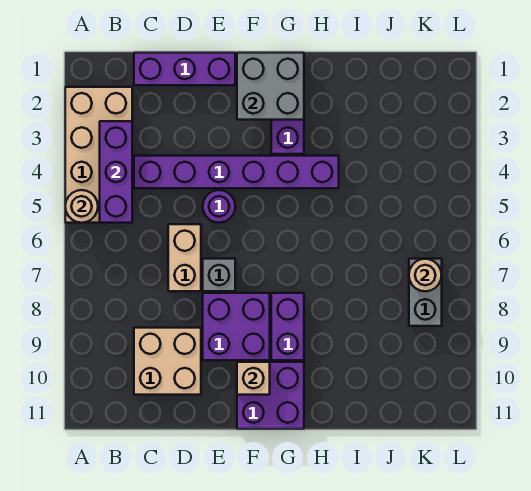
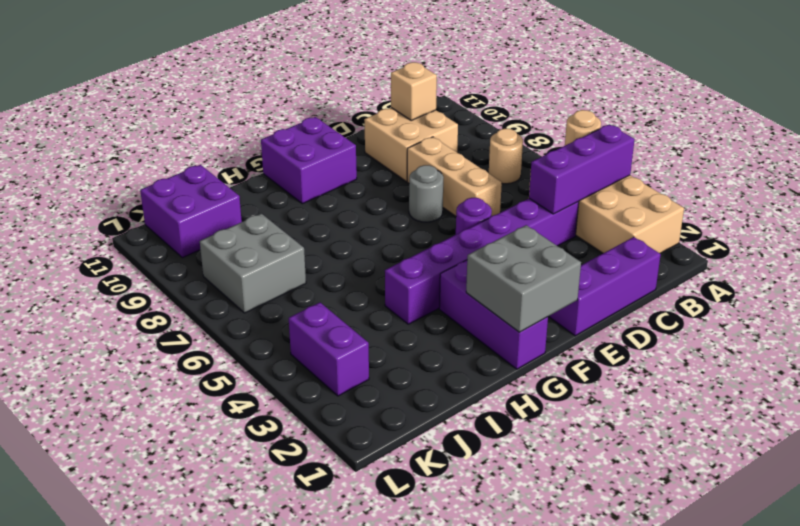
purple 1x3 brick [100,121,132,223] -> purple 1x3 brick turned to [529,124,635,214]
tan 1x2 brick [168,224,201,291] -> tan 1x3 brick [407,137,502,216]
grey 1x1 brick [203,259,235,291] -> grey 1x1 round brick [409,165,444,222]
purple 2x2 brick [203,293,270,360] -> purple 2x2 brick moved to [140,165,242,258]
tan 1x1 brick [237,362,270,395] -> tan 1x1 brick moved to [391,62,437,120]
purple 1x2 brick [271,293,304,360] -> purple 1x2 brick moved to [289,302,369,396]
grey 1x2 brick [409,259,442,326] -> grey 2x2 brick [200,214,306,313]
tan 1x1 round brick [409,259,442,291] -> tan 1x1 round brick moved to [489,129,523,184]

